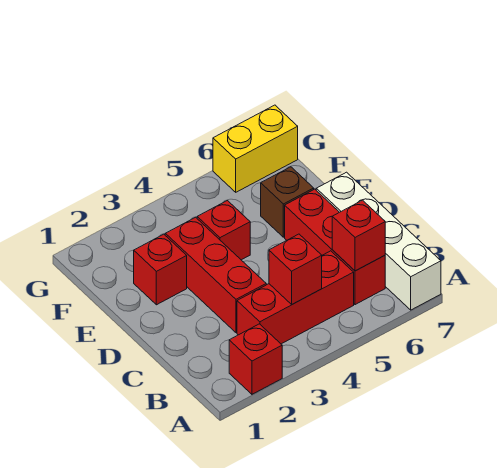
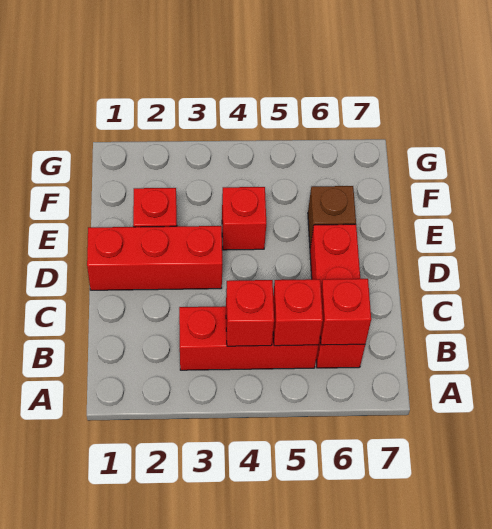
red 1x1 brick [229,324,282,394] -> red 1x1 brick moved to [273,279,323,346]
white 1x4 brick [316,172,441,310] -> none
red 1x3 brick [165,217,266,333] -> red 1x3 brick turned to [87,226,222,290]
yellow 1x2 brick [213,105,298,192] -> none

